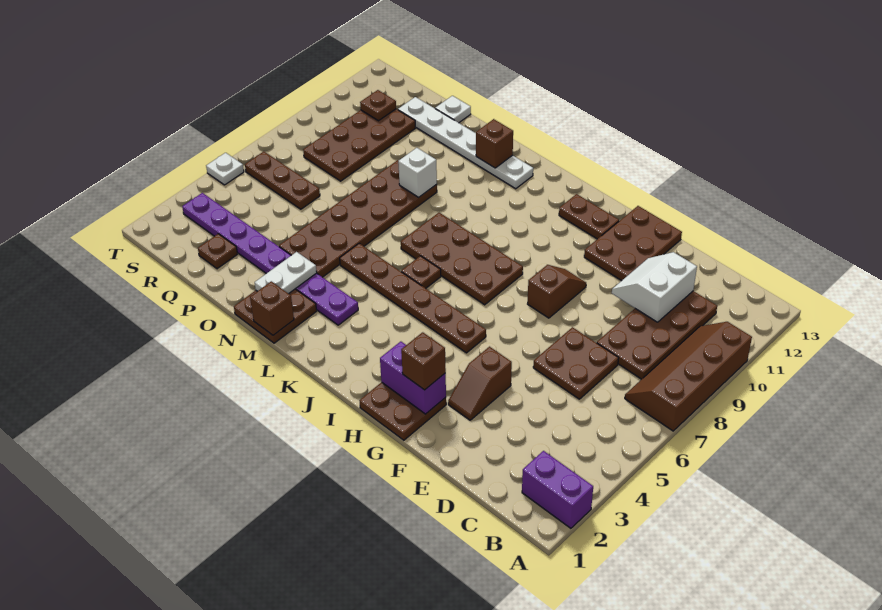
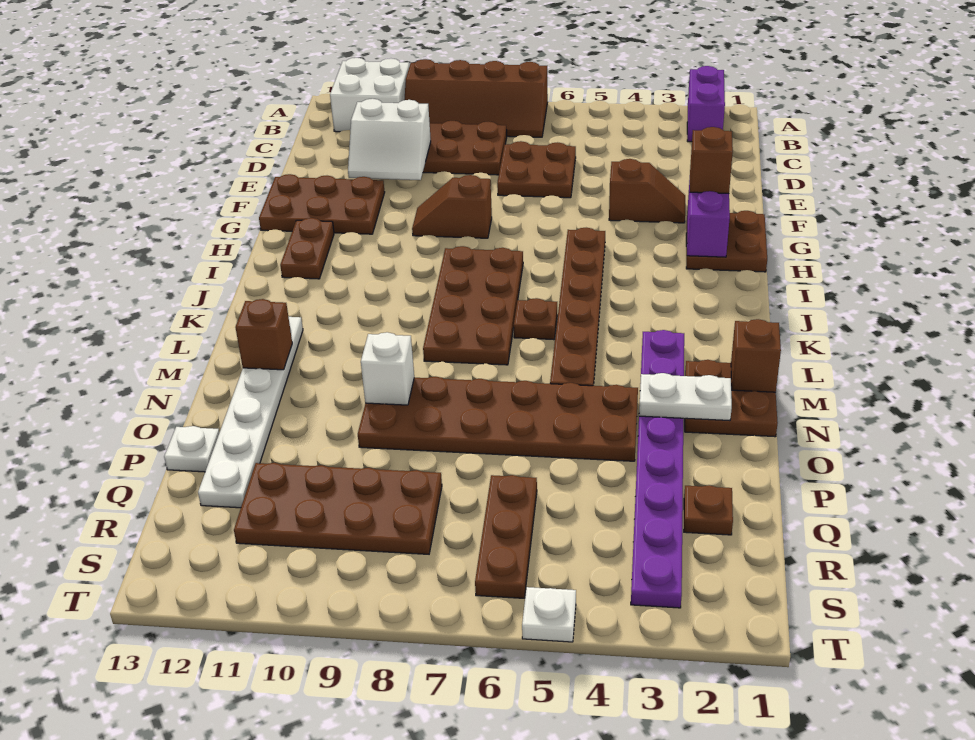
none -> white 2x2 brick [330,58,409,132]
brown 1x1 plate [360,90,396,121] -> none

